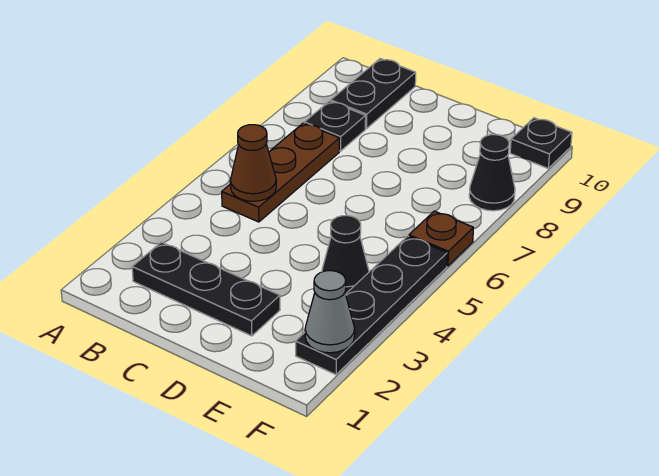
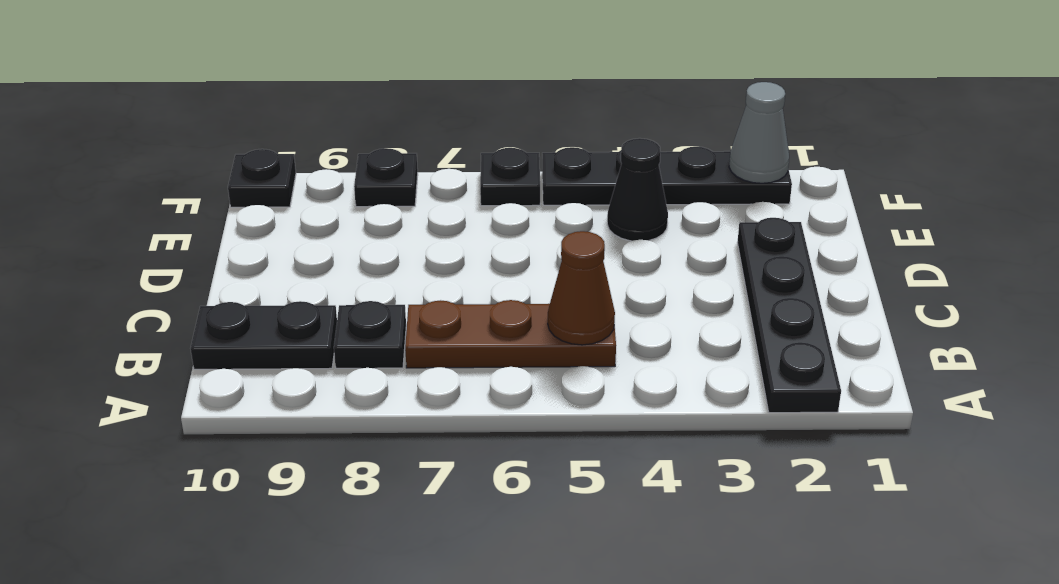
black 1x3 plate [132,242,280,336] -> black 1x4 plate [737,218,841,413]
brown 1x1 plate [409,211,473,266] -> black 1x1 plate [480,148,540,206]
black 1x1 cone [469,135,515,211] -> black 1x1 plate [354,148,418,207]

